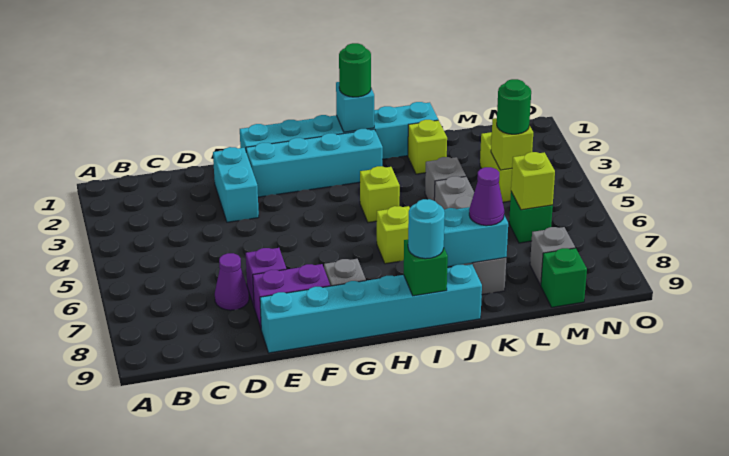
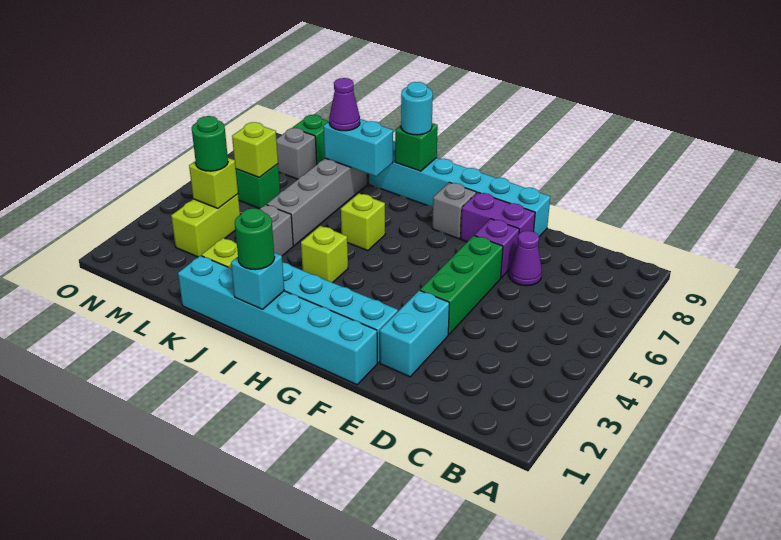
none -> green 1x3 brick [420,235,503,335]

